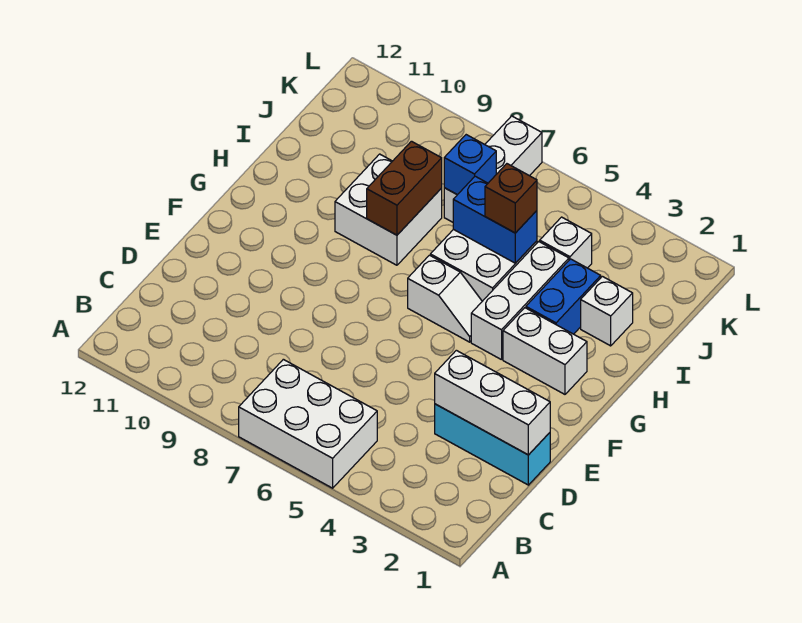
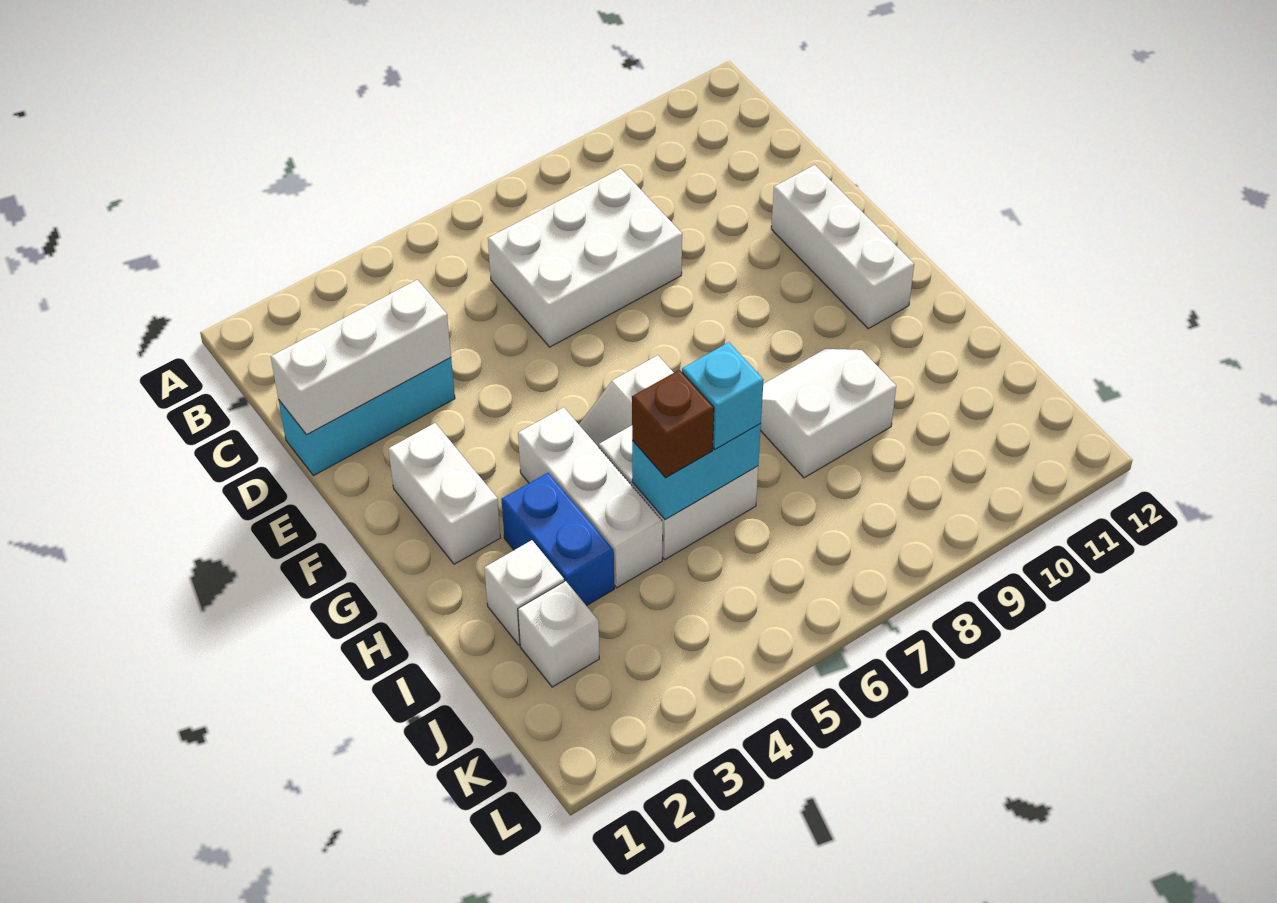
white 2x3 brick [239,359,377,488] -> white 2x3 brick moved to [488,169,682,347]
white 1x2 brick [503,308,587,394] -> white 1x2 brick turned to [388,423,500,564]
white 2x2 brick [335,154,442,265] -> white 2x2 slope [760,349,896,478]
brown 1x2 brick [367,141,442,235] -> none
blue 1x2 brick [453,176,537,263] -> cyan 1x2 brick [632,424,761,520]
none -> cyan 1x1 brick [682,342,763,449]
white 1x1 brick [540,217,592,268] -> white 1x1 brick moved to [518,581,599,687]
white 1x3 brick [444,116,542,222] -> white 1x3 brick moved to [771,165,914,329]
blue 1x1 brick [444,135,496,195] -> none

